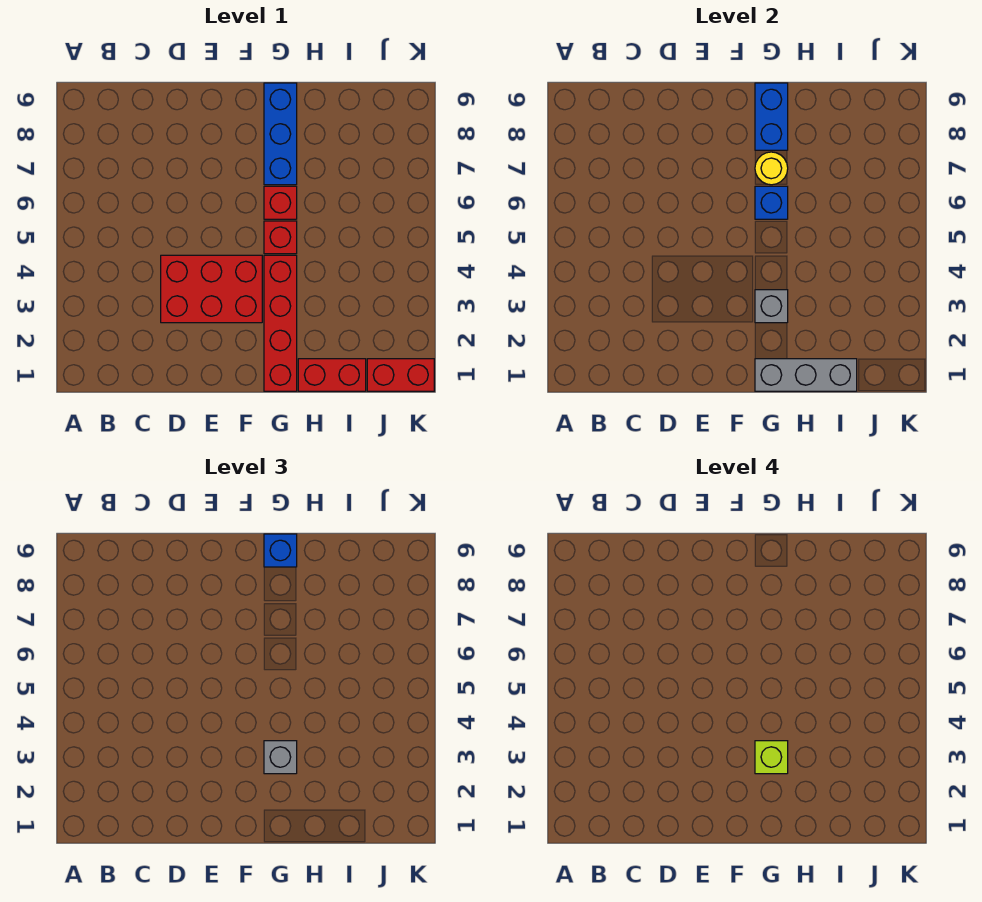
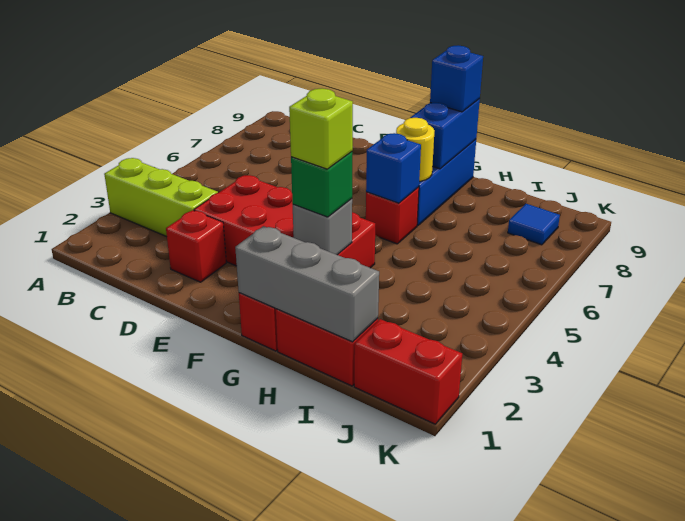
none -> lime 1x3 brick [104,158,218,236]
grey 1x1 brick [264,741,297,774] -> green 1x1 brick [291,152,352,217]
red 1x1 brick [264,221,297,254] -> red 1x1 brick moved to [166,210,226,282]
none -> blue 1x1 tile [508,204,560,245]

